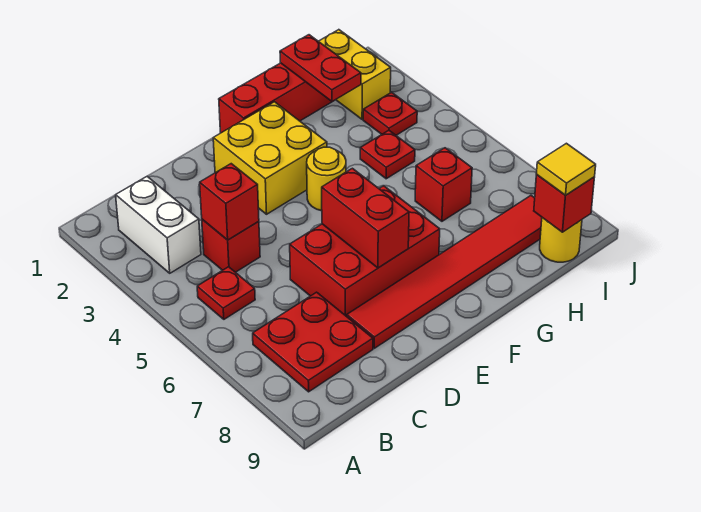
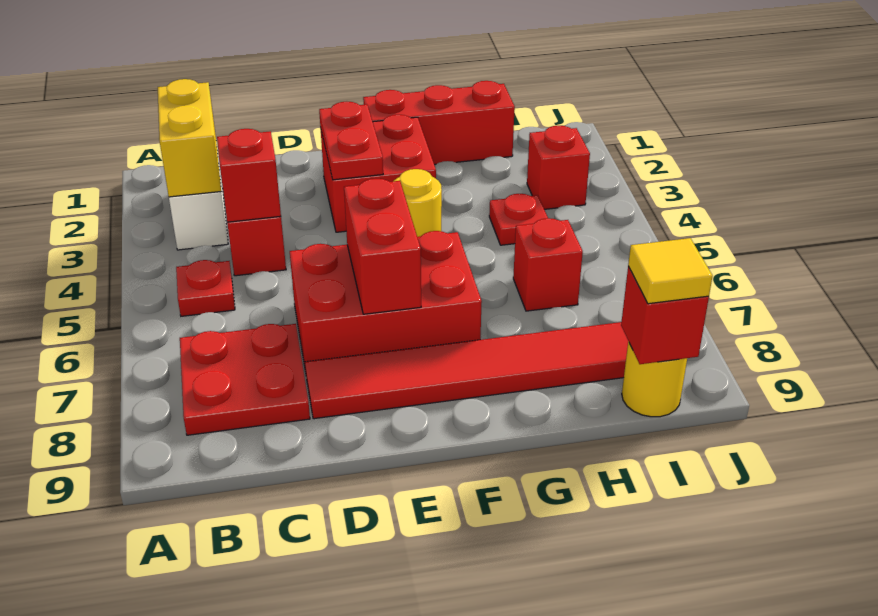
yellow 2x2 brick [213,102,327,214] -> red 2x2 brick [321,115,436,232]
red 1x2 plate [280,35,361,102] -> red 1x2 plate moved to [319,102,383,180]
yellow 1x2 brick [319,30,391,119] -> yellow 1x2 brick moved to [158,79,221,197]
red 1x1 plate [363,92,417,135] -> red 1x1 brick [527,126,590,209]

